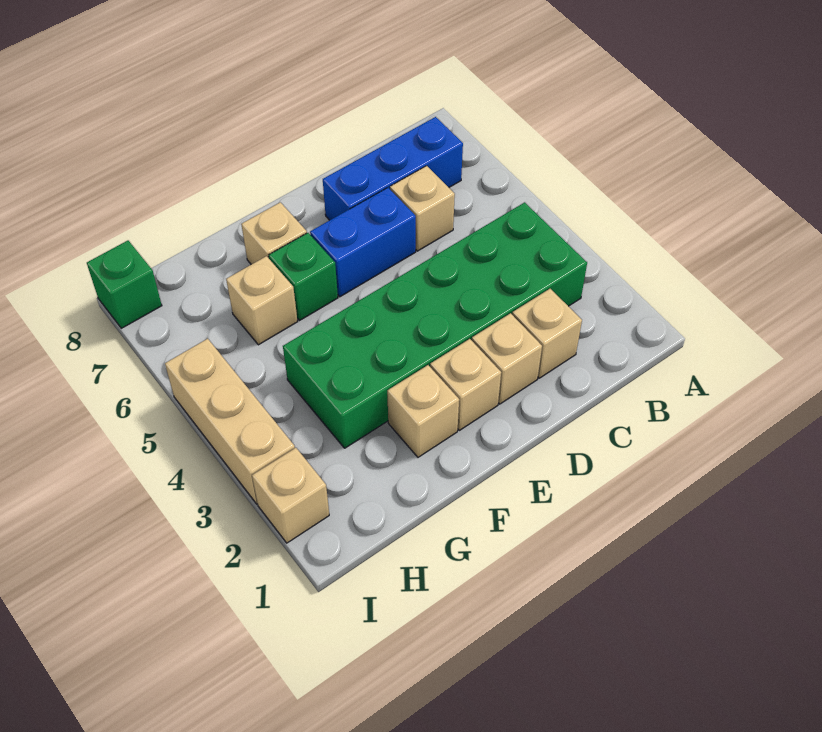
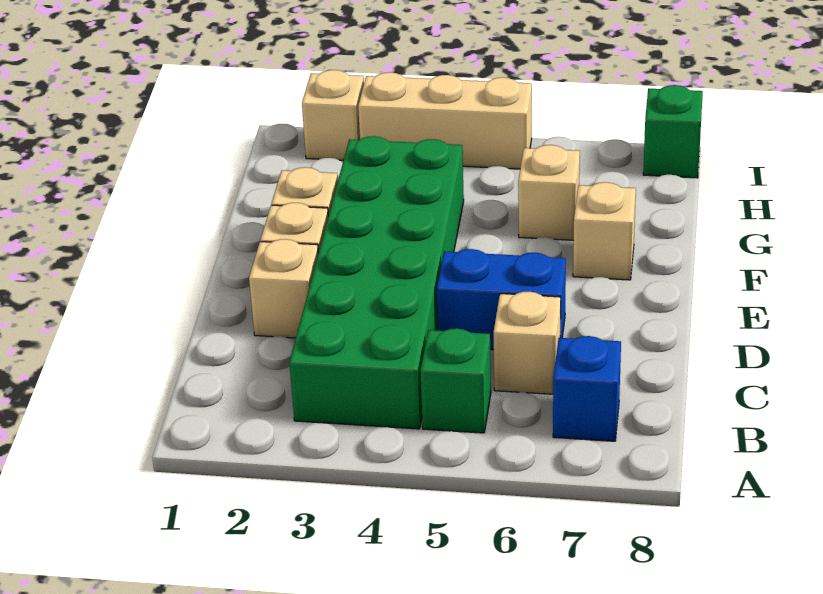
blue 1x3 brick [323,117,463,220] -> blue 1x1 brick [553,336,621,441]
tan 1x1 brick [512,289,582,378] -> none
blue 1x2 brick [310,188,416,297] -> blue 1x2 brick turned to [437,249,566,350]
green 1x1 brick [269,233,338,320] -> green 1x1 brick moved to [420,328,491,433]

